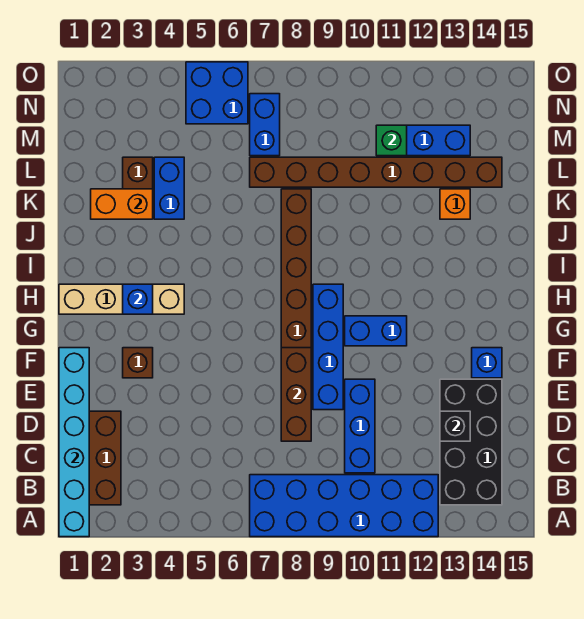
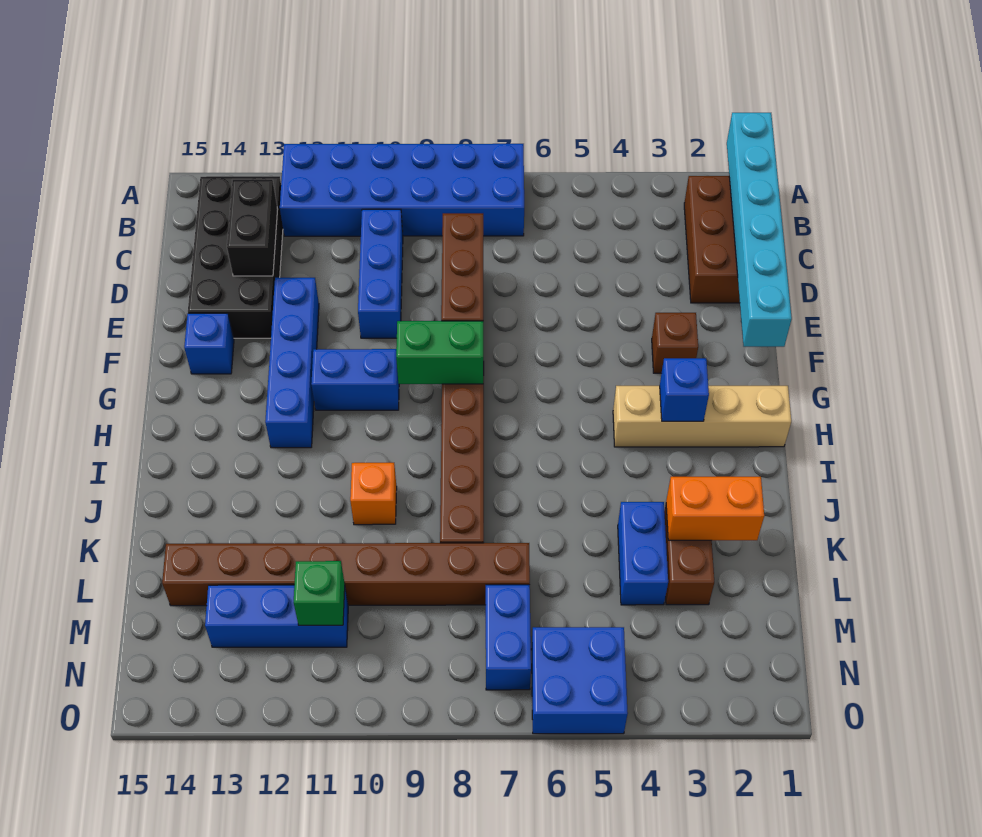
black 1x1 brick [440,411,470,441] -> black 1x2 brick [227,179,278,276]
blue 1x4 brick [313,284,343,410] -> blue 1x4 brick moved to [265,278,319,448]
none -> green 1x2 brick [396,321,483,384]
orange 1x1 brick [440,189,470,219] -> orange 1x1 brick moved to [350,463,397,525]

